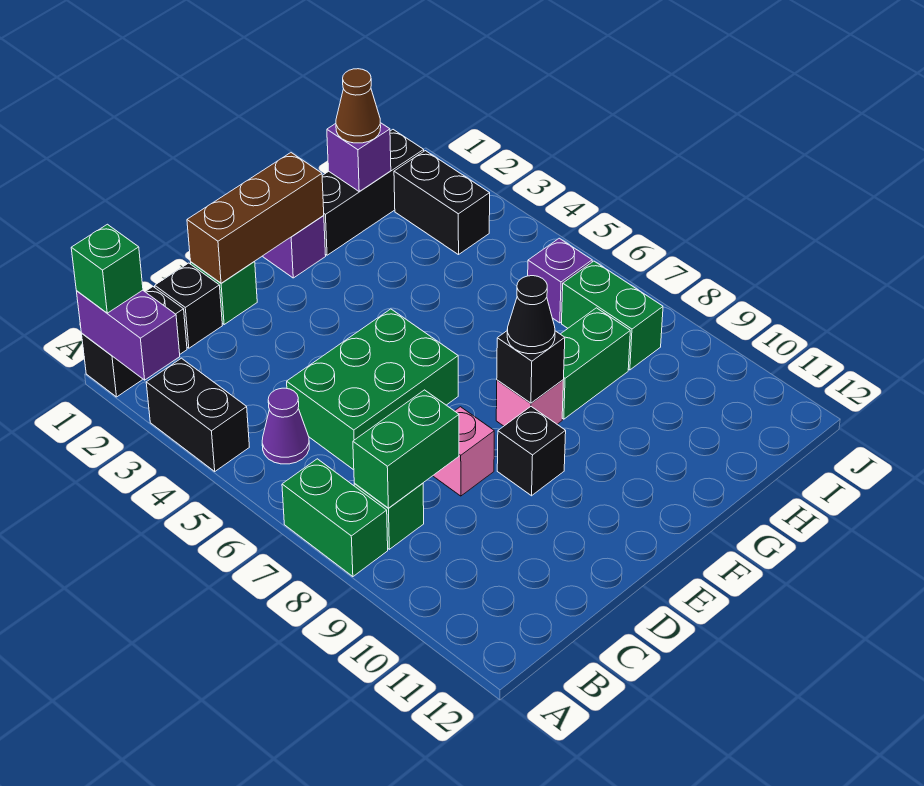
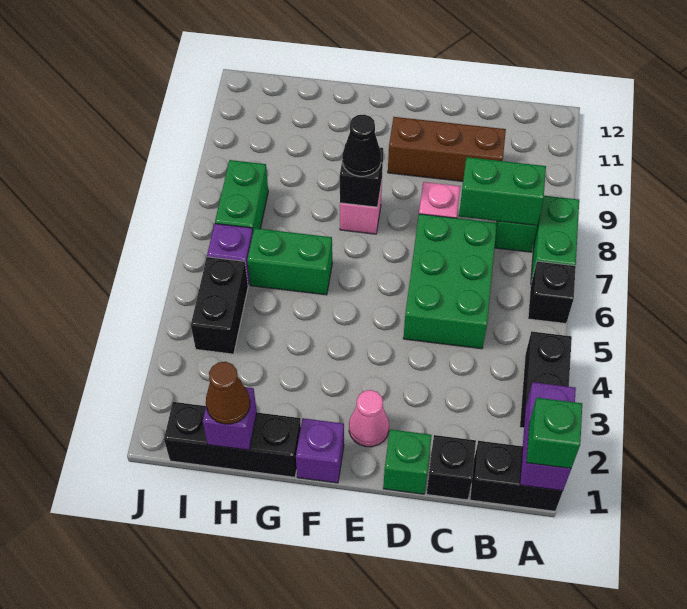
purple 1x1 cone [262,388,309,464] -> none
green 2x3 brick [287,309,458,470] -> green 2x3 brick turned to [403,214,497,349]
brown 1x3 brick [187,153,324,283] -> brown 1x3 brick moved to [388,117,506,181]
none -> pink 1x1 cone [349,390,389,447]
black 1x1 brick [497,407,566,496] -> black 1x1 brick moved to [528,261,576,324]
green 1x2 brick [561,308,630,419] -> green 1x2 brick moved to [247,228,332,295]
black 1x2 brick [394,151,490,255] -> black 1x2 brick moved to [191,257,248,354]

